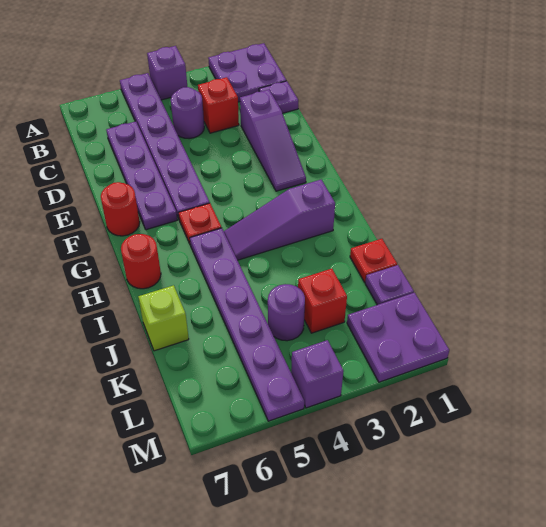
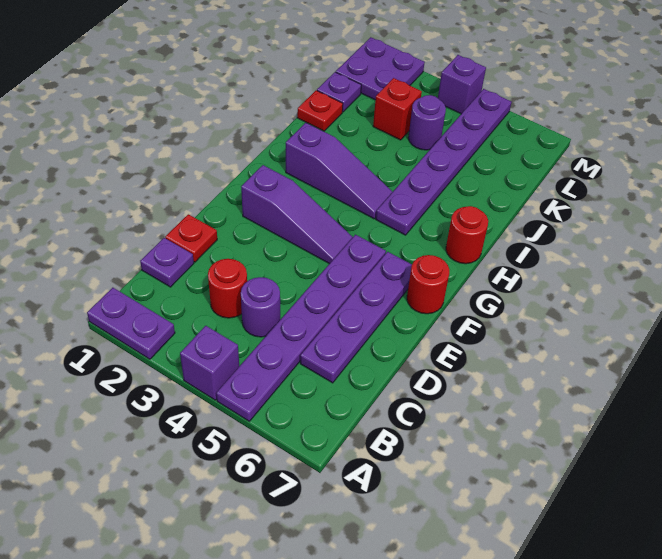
purple 2x2 plate [208,43,286,102] -> purple 1x2 plate [87,288,175,359]
red 1x1 brick [198,77,239,133] -> red 1x1 round brick [208,259,247,318]
purple 1x3 slope [240,90,306,191] -> purple 1x3 slope turned to [241,165,353,264]
red 1x1 plate [179,203,221,244] -> red 1x1 plate moved to [165,214,217,262]
lime 1x1 brick [138,285,189,351] -> none

